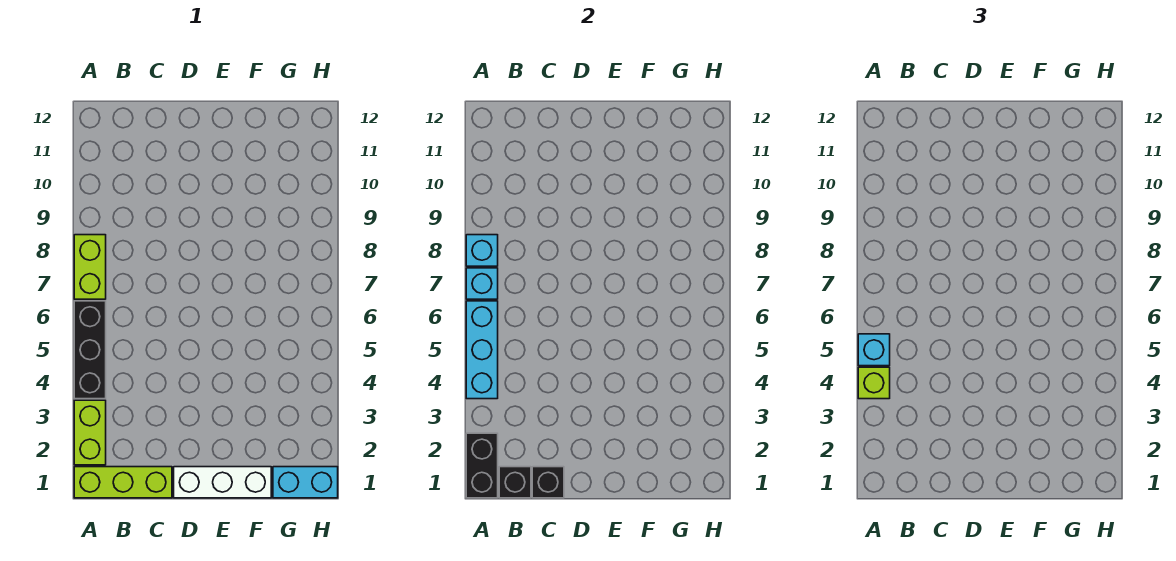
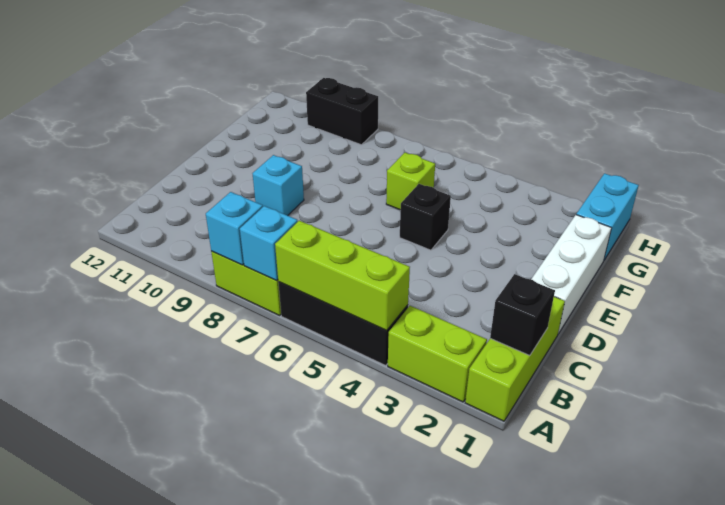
black 1x2 brick [466,433,498,498] -> black 1x2 brick moved to [306,78,378,145]
cyan 1x3 brick [466,301,498,399] -> lime 1x3 brick [275,221,410,331]
lime 1x1 brick [858,367,890,399] -> lime 1x1 brick moved to [386,153,435,210]
cyan 1x1 brick [858,334,890,366] -> cyan 1x1 brick moved to [253,155,304,216]
black 1x1 brick [532,467,564,498] -> black 1x1 brick moved to [400,184,451,250]

